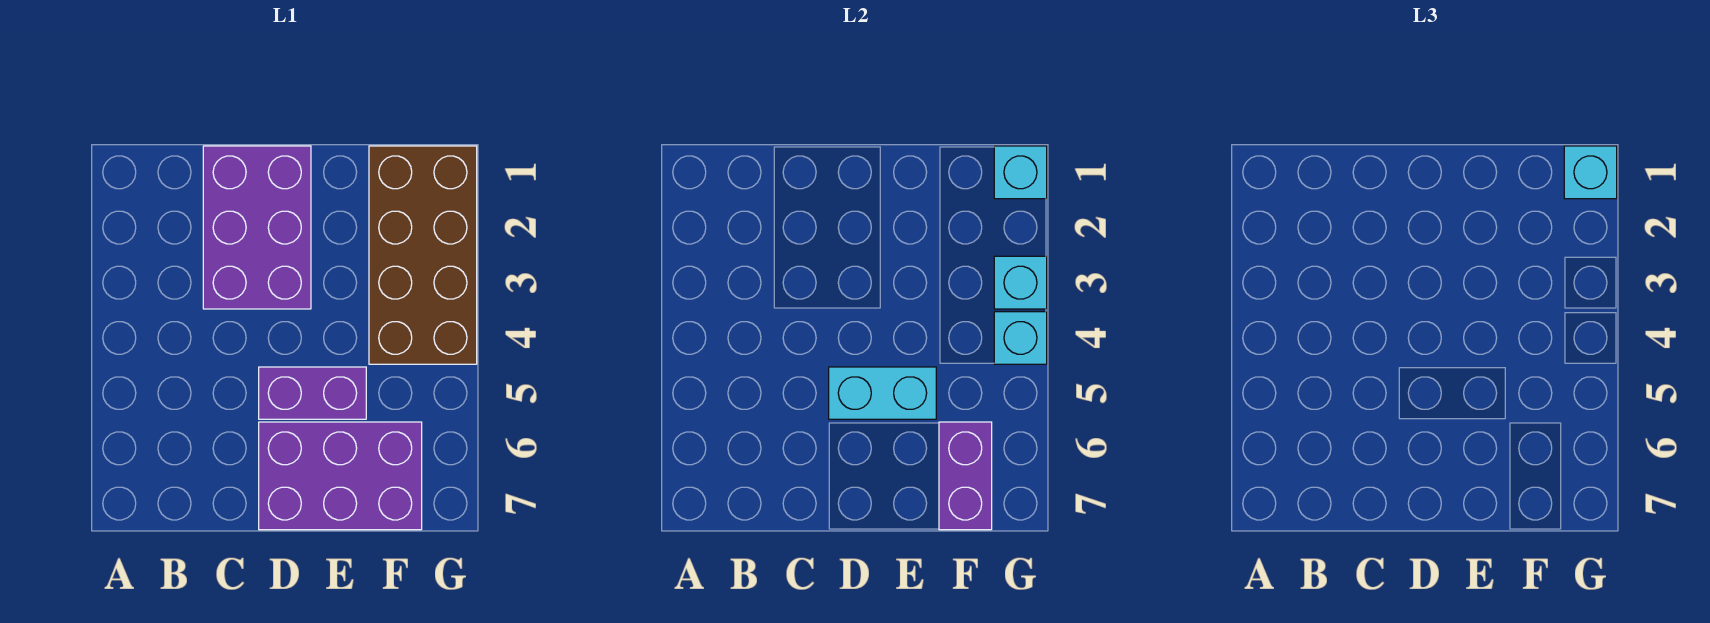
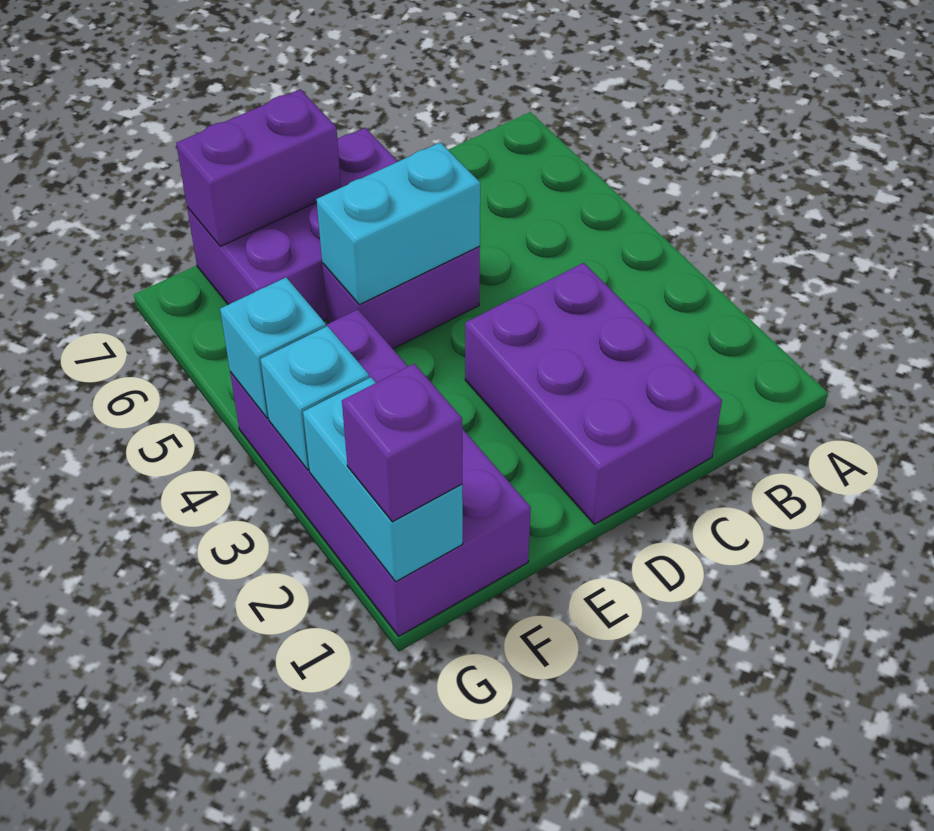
brown 2x4 brick [369,146,477,364] -> purple 2x4 brick [230,309,531,636]
purple 1x2 brick [939,422,992,530] -> purple 1x2 brick turned to [176,89,341,246]
cyan 1x1 brick [994,146,1047,199] -> cyan 1x2 brick [303,377,463,581]
cyan 1x1 brick [1564,146,1617,199] -> purple 1x1 brick [342,364,462,522]

